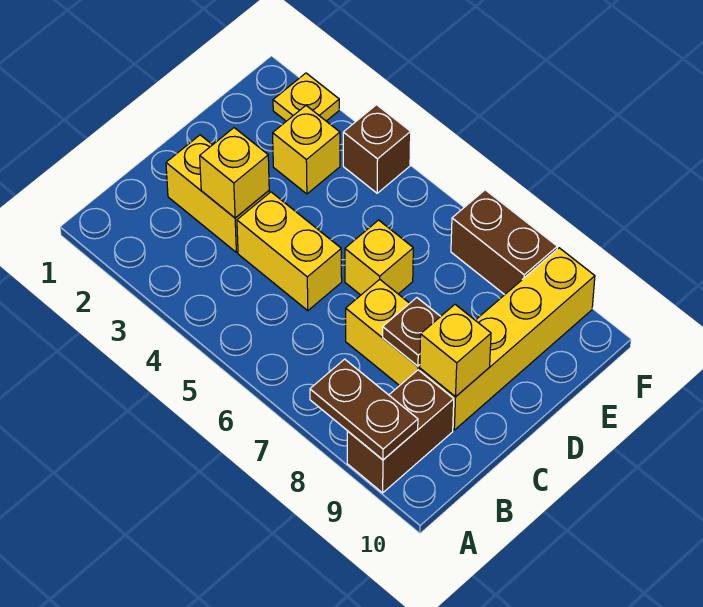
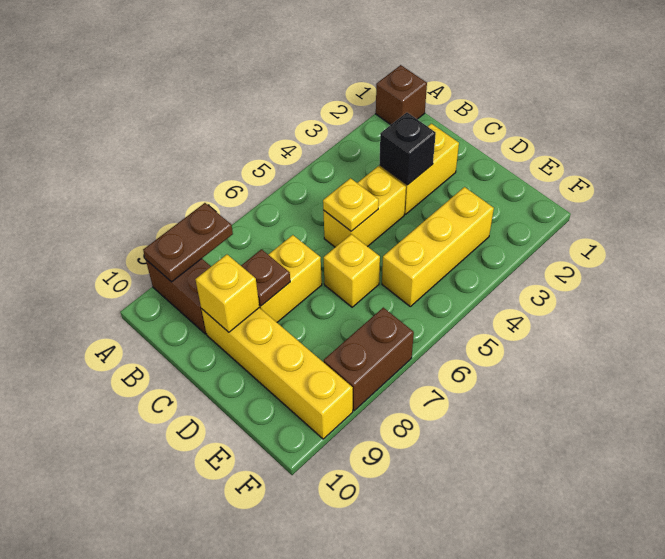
yellow 1x1 brick [200,128,269,218] -> black 1x1 brick [380,113,436,185]
yellow 1x1 brick [273,106,340,194] -> yellow 1x3 brick [382,187,494,306]
yellow 1x1 plate [273,73,339,121] -> yellow 1x1 plate moved to [323,178,379,231]
brown 1x1 brick [343,105,411,193] -> brown 1x1 brick moved to [376,65,427,125]

